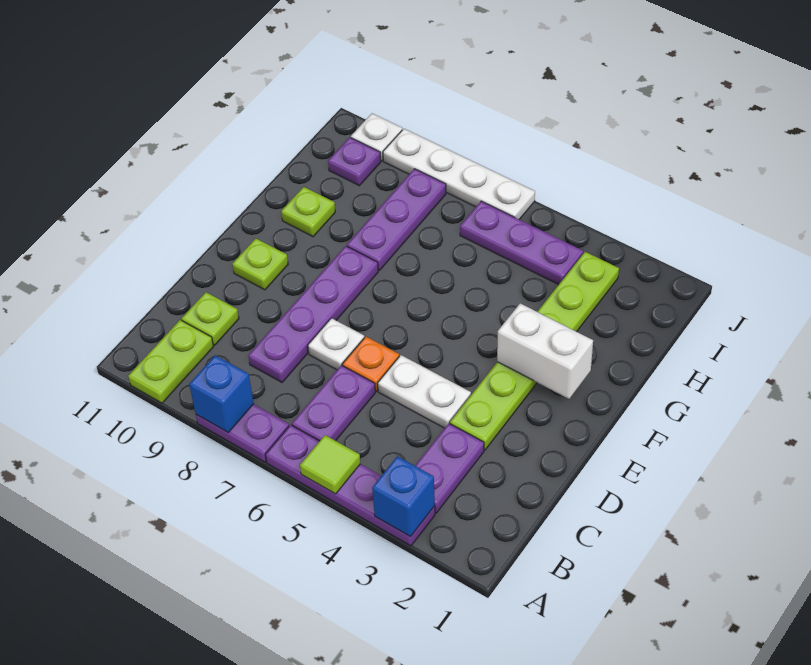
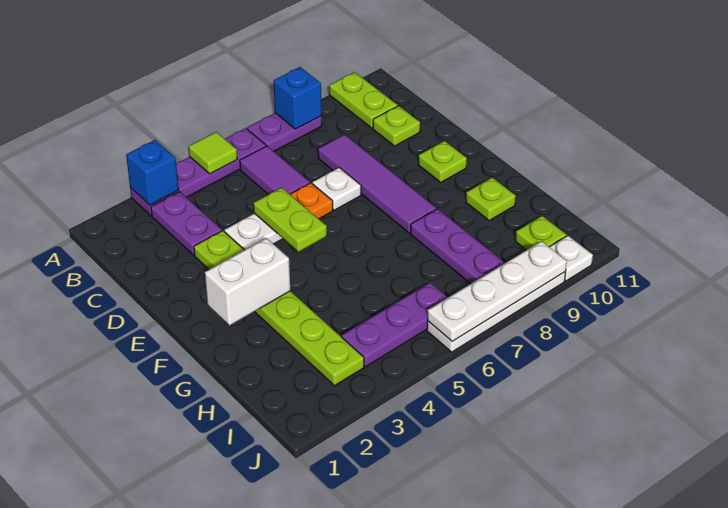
purple 1x2 plate [292,365,375,441] -> purple 1x2 tile [240,146,310,195]
purple 1x4 plate [248,246,378,382] -> purple 1x4 tile [318,134,436,233]
none -> lime 1x2 plate [254,188,327,252]
purple 1x1 plate [328,137,381,186] -> lime 1x1 plate [515,216,567,250]
none -> white 1x4 plate [427,241,567,341]

